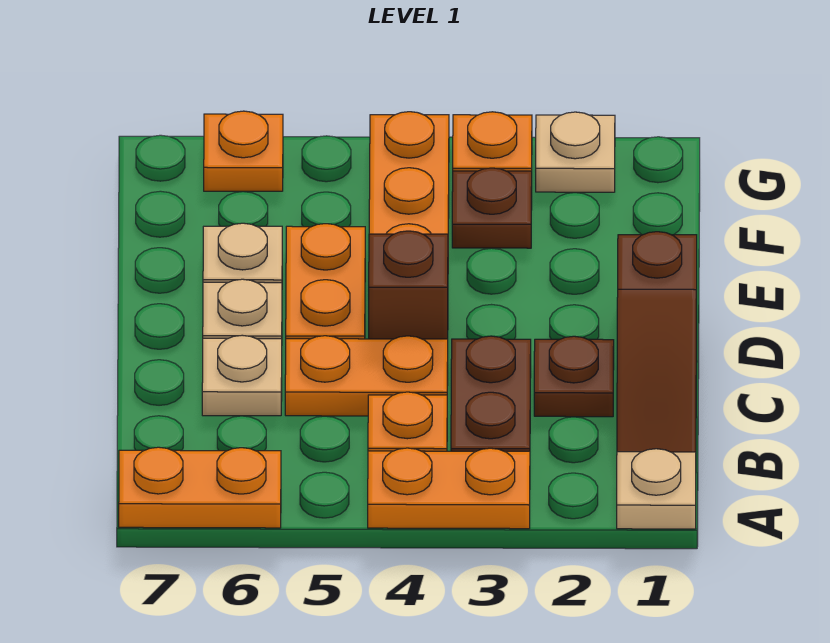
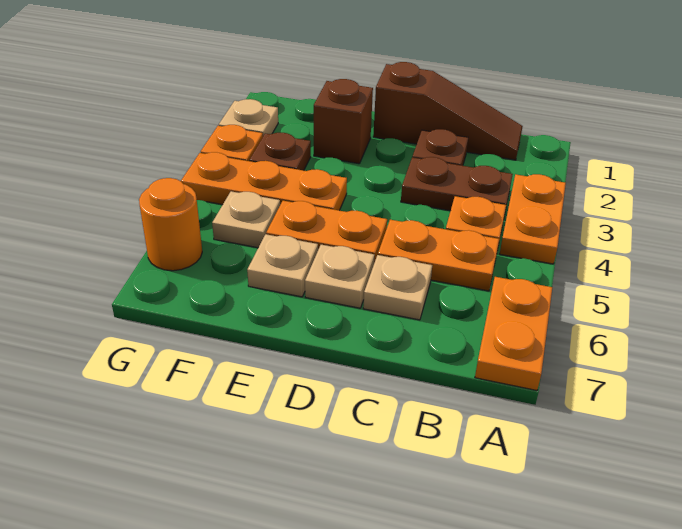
tan 1x1 plate [617,449,696,529] -> tan 1x1 plate moved to [212,191,280,248]
orange 1x2 plate [285,336,448,416] -> orange 1x2 plate turned to [378,220,499,291]
brown 1x1 brick [369,231,448,339] -> brown 1x1 brick moved to [314,79,373,164]
orange 1x1 plate [204,111,283,191] -> orange 1x1 round brick [139,178,202,271]

